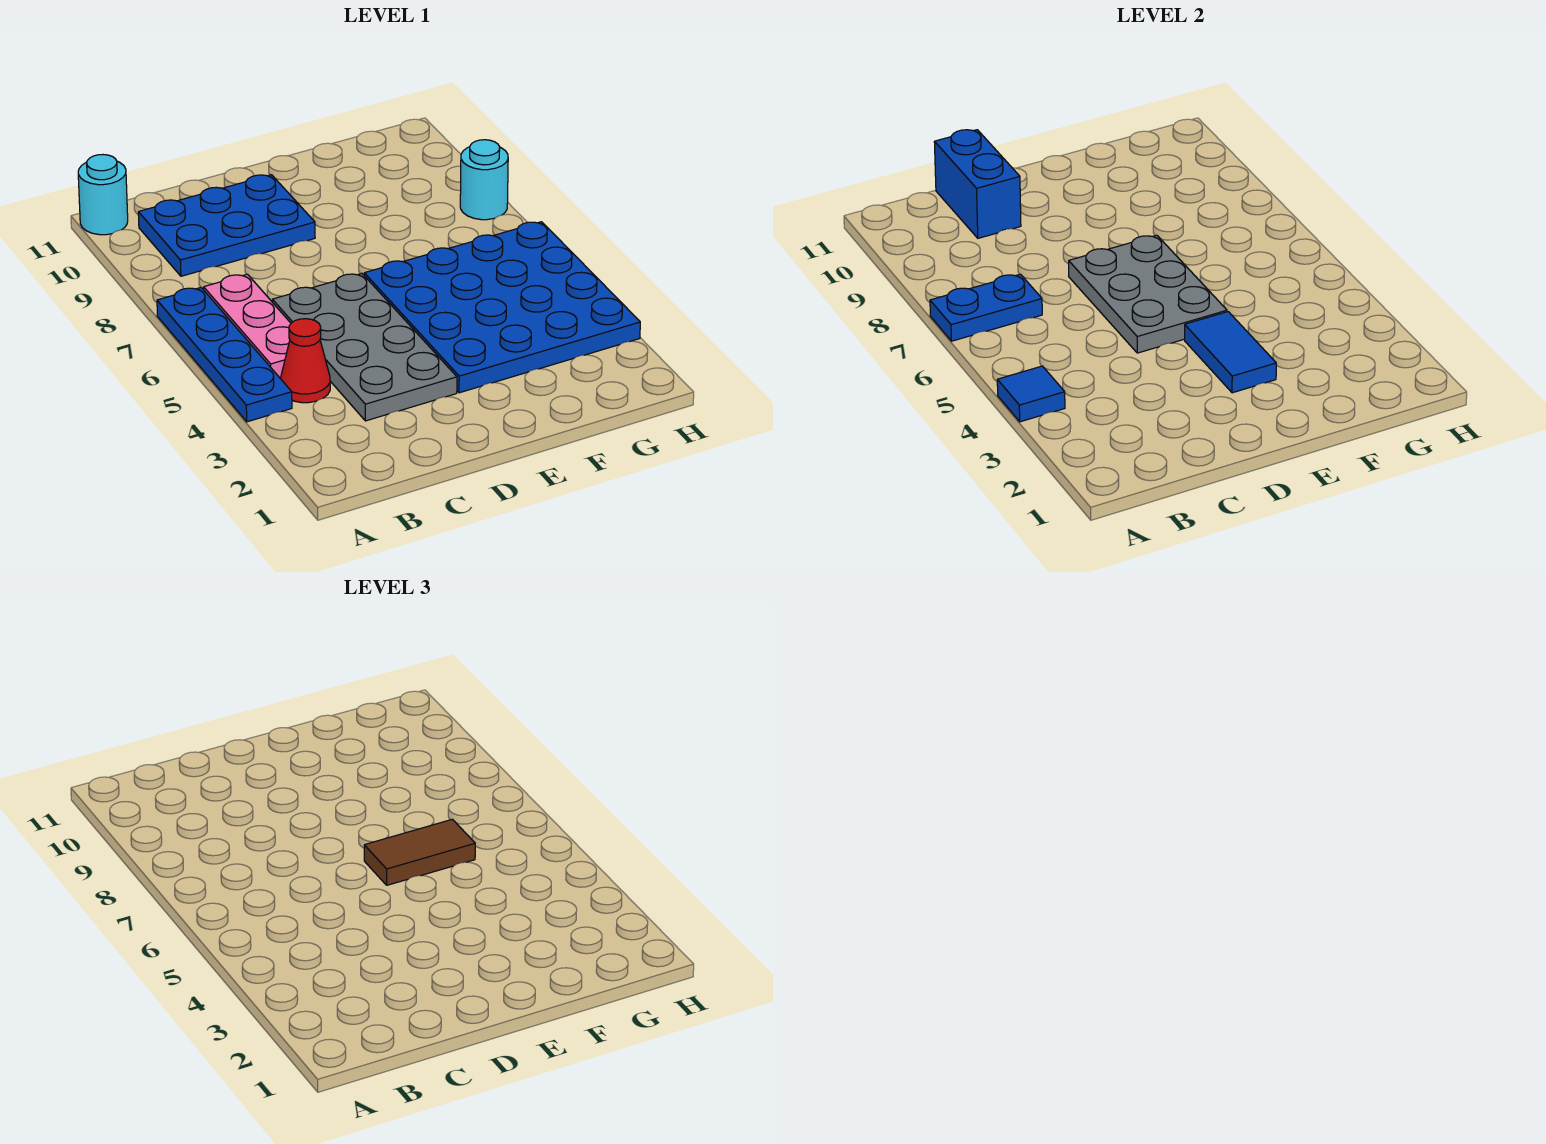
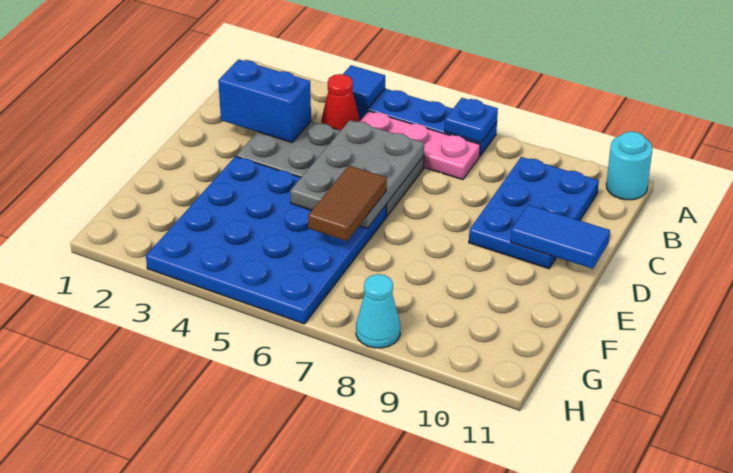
blue 1x2 plate [930,274,1042,341] -> blue 1x1 plate [445,98,498,143]
blue 1x2 brick [934,130,1021,238] -> blue 1x2 brick moved to [218,59,311,142]
grey 2x3 plate [1069,235,1227,353] -> grey 2x3 plate turned to [290,120,424,228]
blue 1x2 tile [1185,312,1276,393] -> blue 1x2 tile moved to [511,205,610,269]
cyan 1x1 round brick [460,140,508,220] -> cyan 1x1 cone [356,274,400,348]

